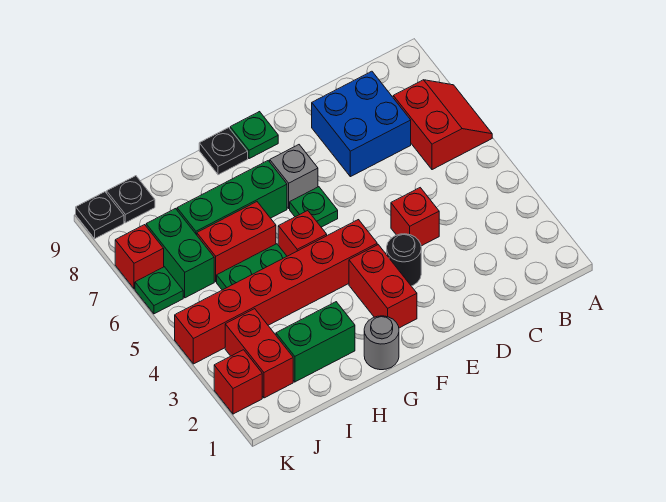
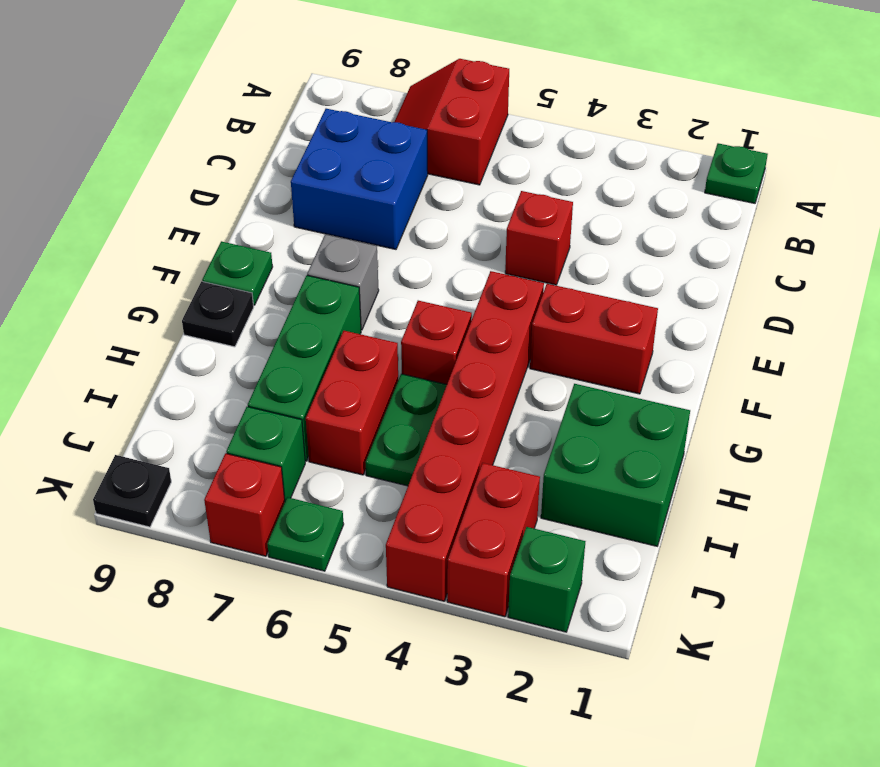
red 2x2 slope [393,80,492,170] -> red 2x2 slope turned to [395,59,509,185]
black 1x1 round brick [387,234,421,286] -> none
green 1x1 plate [290,187,338,227] -> green 1x1 plate moved to [705,143,768,203]
grey 1x1 round brick [364,316,399,370] -> none
green 1x2 brick [276,302,355,382] -> green 2x2 brick [541,384,690,546]
red 1x2 brick [225,309,293,398] -> red 1x2 brick turned to [447,463,540,617]
green 1x2 brick [146,209,214,298] -> green 1x1 brick [226,407,305,501]
black 1x1 plate [107,176,155,223] -> none
red 1x1 brick [214,350,262,414] -> green 1x1 brick [508,527,585,632]

